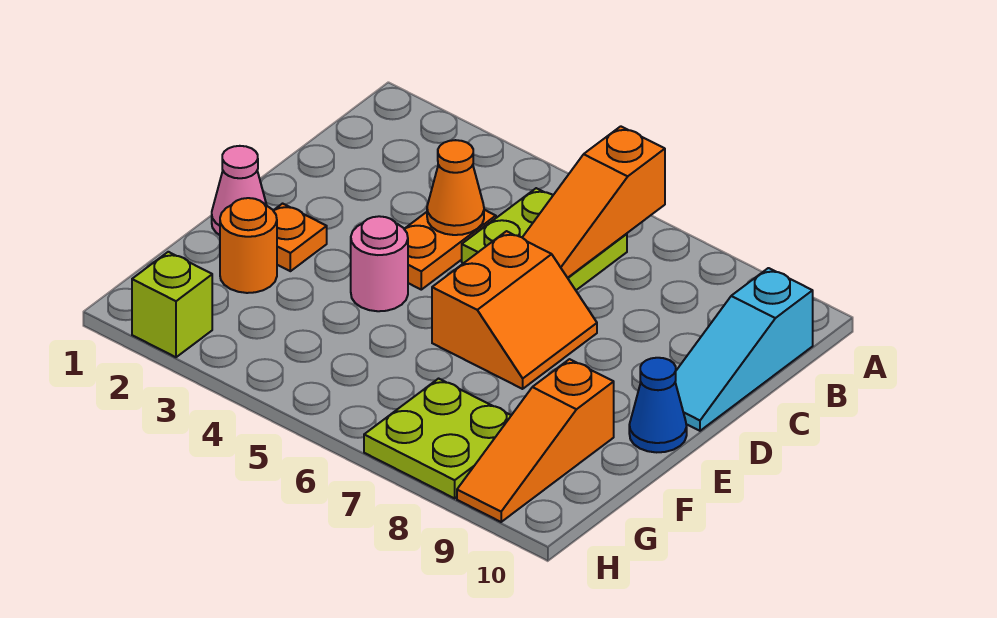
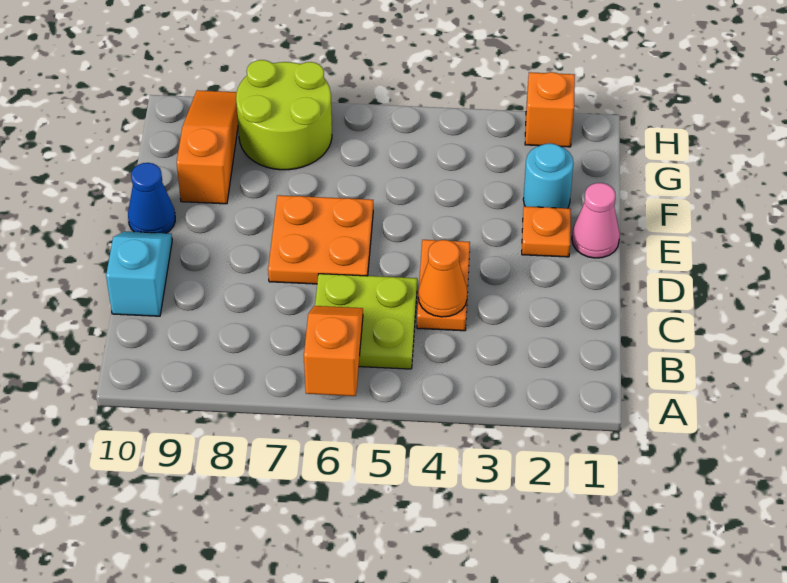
orange 1x3 slope [522,126,665,278] -> orange 1x2 slope [304,306,363,396]
cyan 1x3 slope [675,268,813,431] -> cyan 1x2 slope [106,231,172,316]
orange 2x2 slope [432,231,597,389] -> orange 2x2 plate [268,195,373,284]
pink 1x1 round brick [351,216,408,311] -> none
orange 1x1 round brick [220,198,277,293] -> cyan 1x1 round brick [523,143,574,208]
lime 2x2 plate [364,379,511,498] -> lime 2x2 round brick [236,60,332,170]
lime 1x1 brick [132,252,212,357] -> orange 1x1 brick [525,72,575,147]

